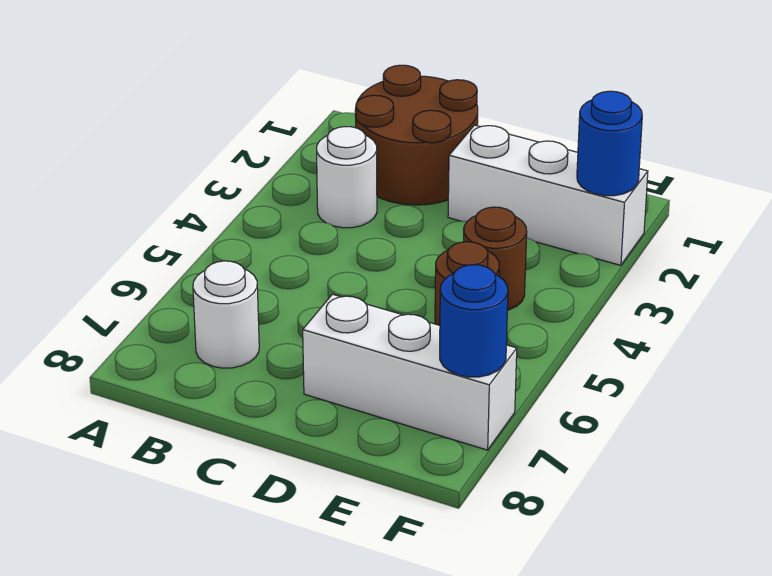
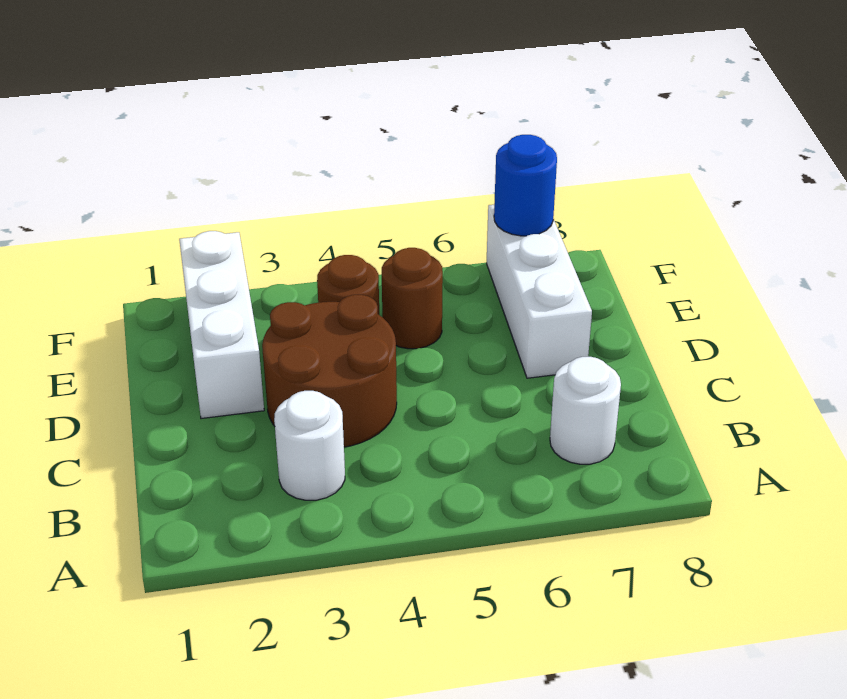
brown 2x2 round brick [355,65,478,205] -> brown 2x2 round brick moved to [262,295,397,447]
blue 1x1 round brick [577,91,642,196] -> none

